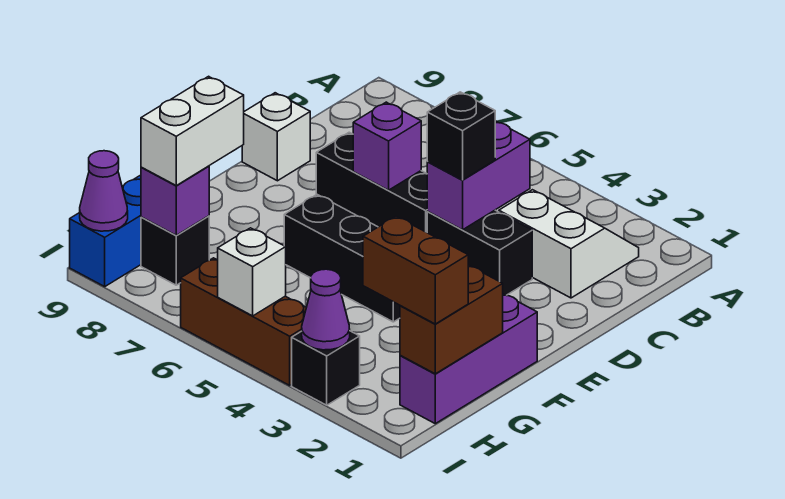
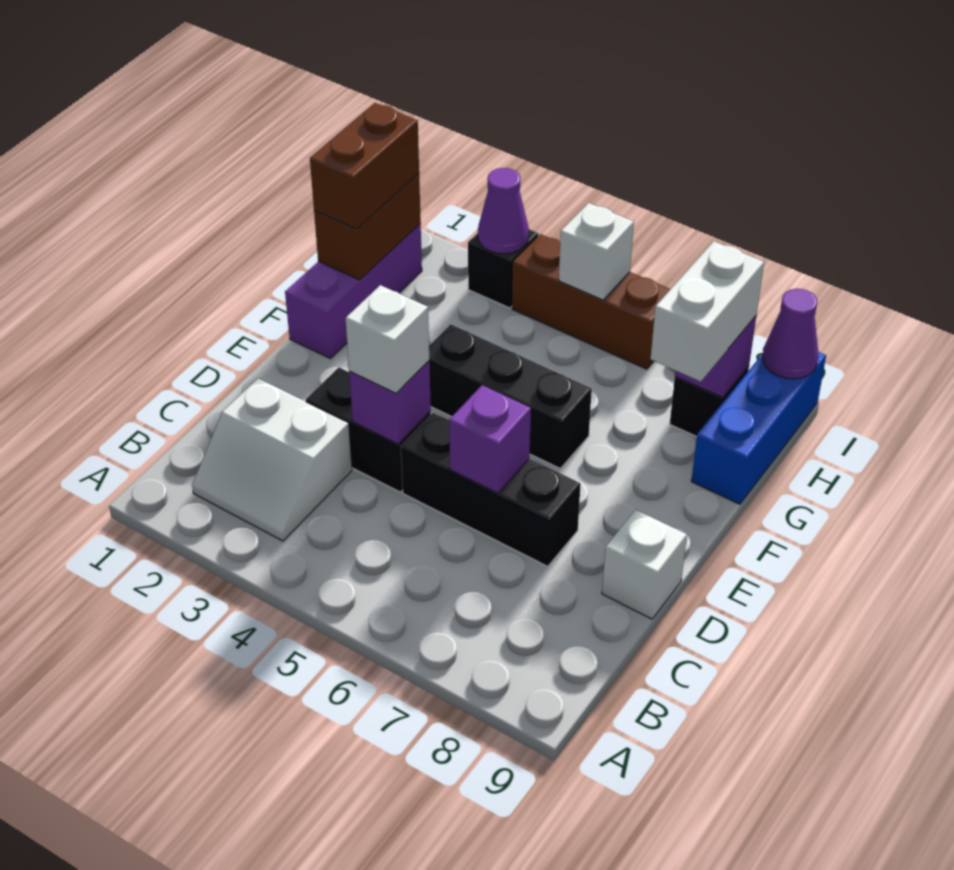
purple 1x2 brick [427,121,530,230] -> purple 1x1 brick [349,361,431,444]
black 1x1 brick [427,92,495,180] -> white 1x1 brick [346,285,429,393]
brown 1x2 brick [363,216,468,324] -> brown 1x2 brick turned to [310,103,419,229]

